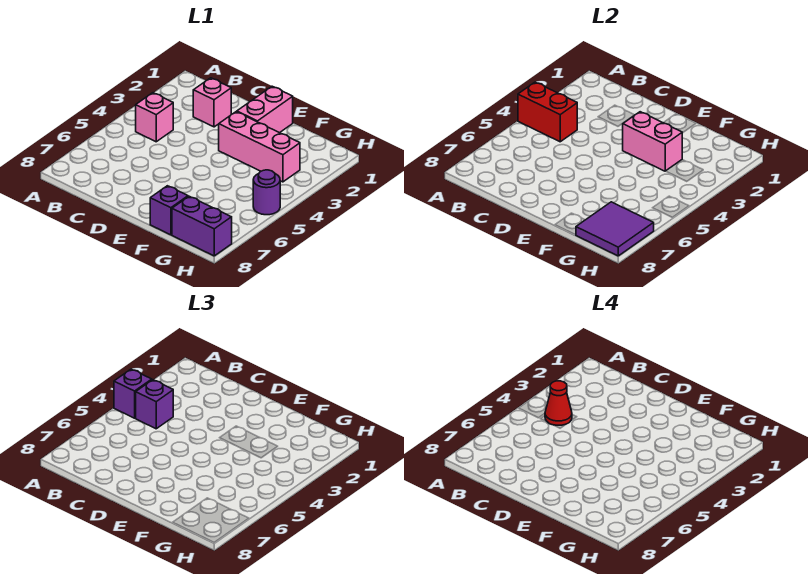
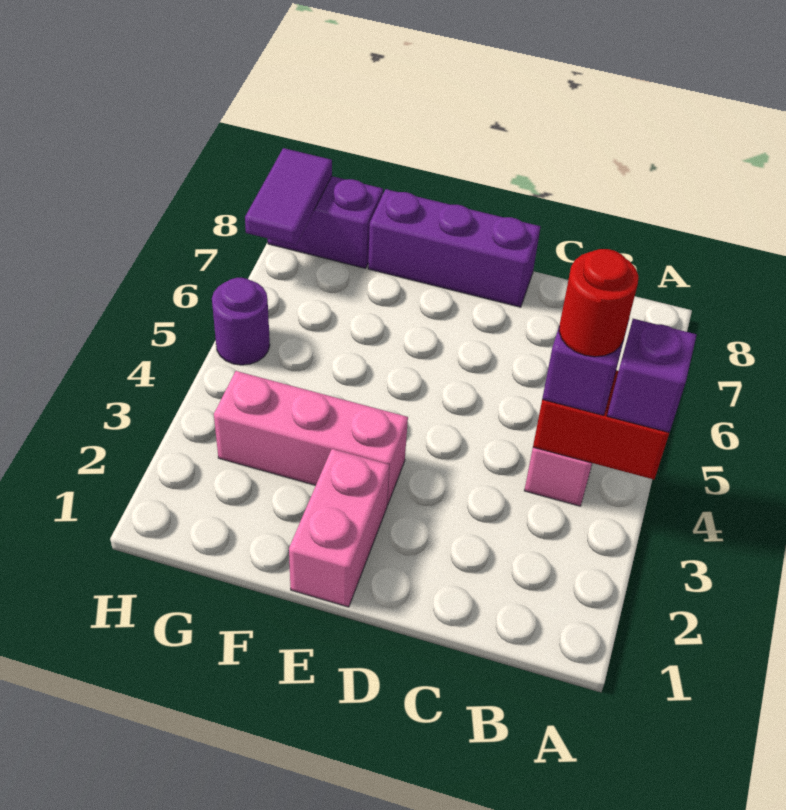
red 1x1 cone [545,381,572,425] -> red 1x1 round brick [559,249,638,357]
pink 1x1 brick [193,78,231,127] -> none
pink 1x2 brick [623,112,682,171] -> none
purple 1x1 brick [150,186,188,235] -> purple 1x3 brick [368,189,541,307]
purple 2x2 tile [576,202,654,256] -> purple 1x2 tile [245,148,332,245]

